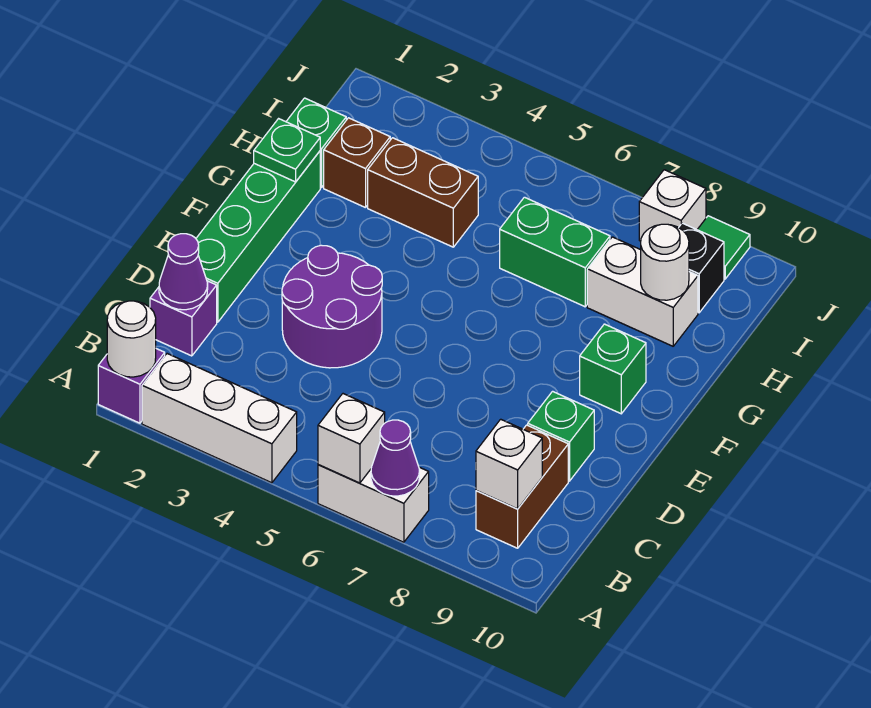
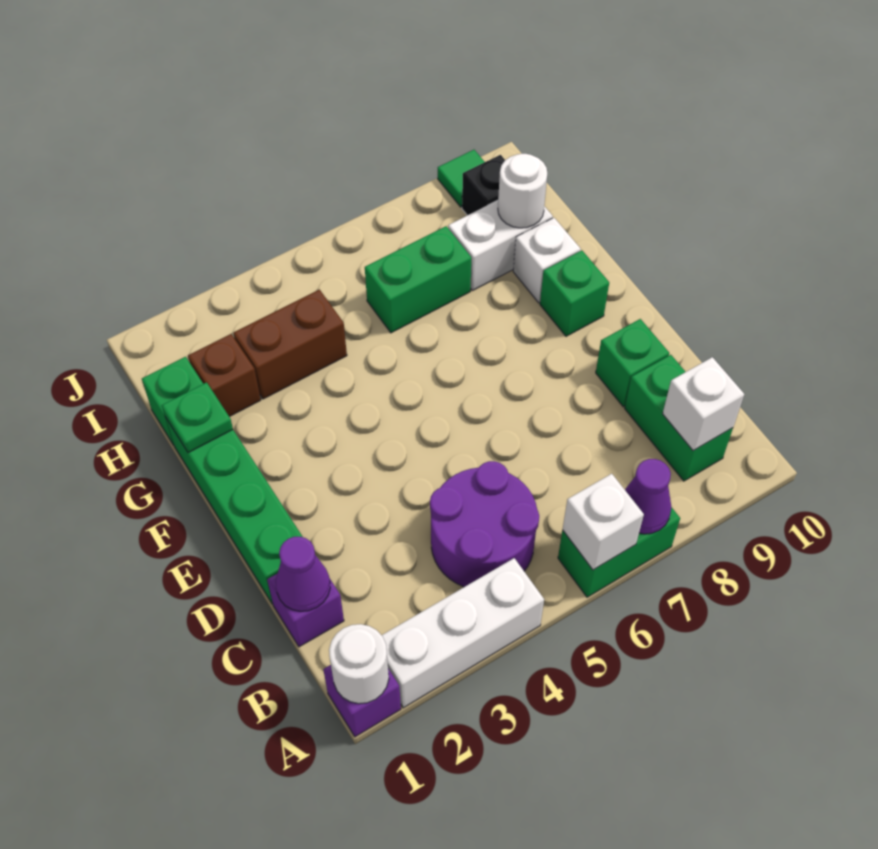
white 1x2 brick [318,465,429,542] -> green 1x2 brick [558,507,680,597]
brown 1x2 brick [476,425,568,548] -> green 1x2 brick [625,355,733,481]
purple 2x2 round brick [282,245,382,368] -> purple 2x2 round brick moved to [430,461,539,587]
white 1x1 brick [639,170,706,241] -> white 1x1 brick moved to [513,218,581,303]

